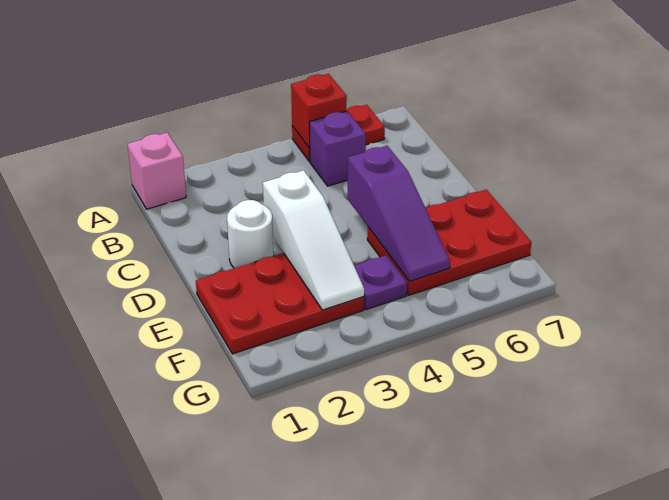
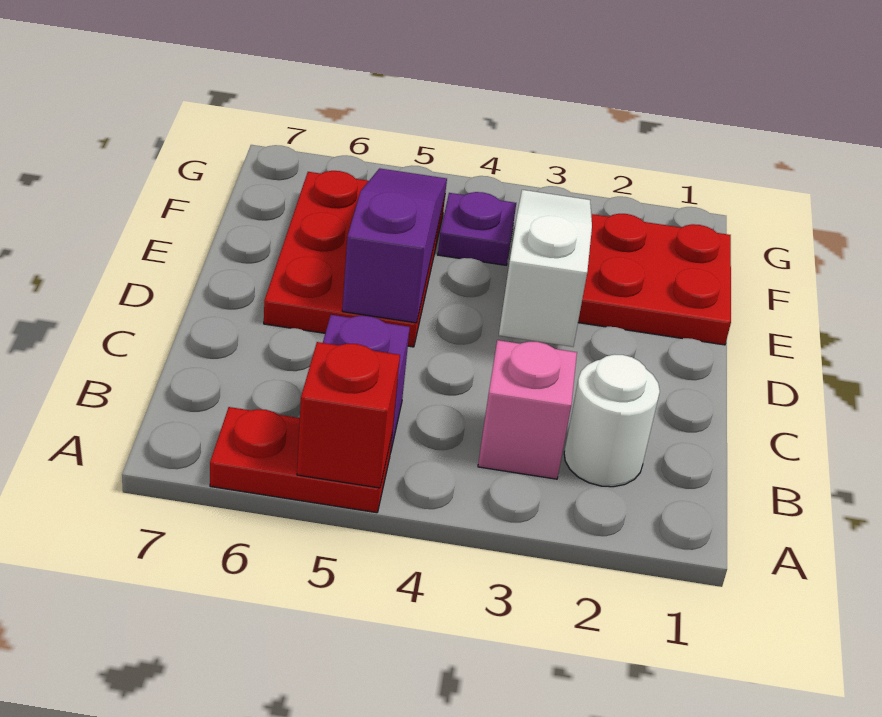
pink 1x1 brick [127,133,186,209] -> pink 1x1 brick moved to [478,340,577,479]
white 1x1 round brick [227,200,274,268] -> white 1x1 round brick moved to [564,354,660,487]
red 2x3 plate [367,190,531,295] -> red 2x3 plate turned to [264,171,445,347]

